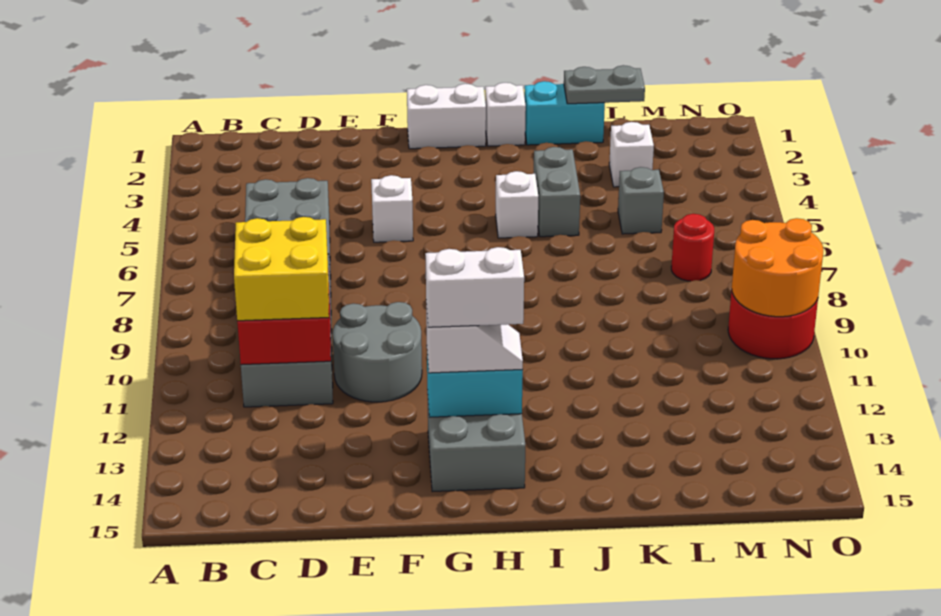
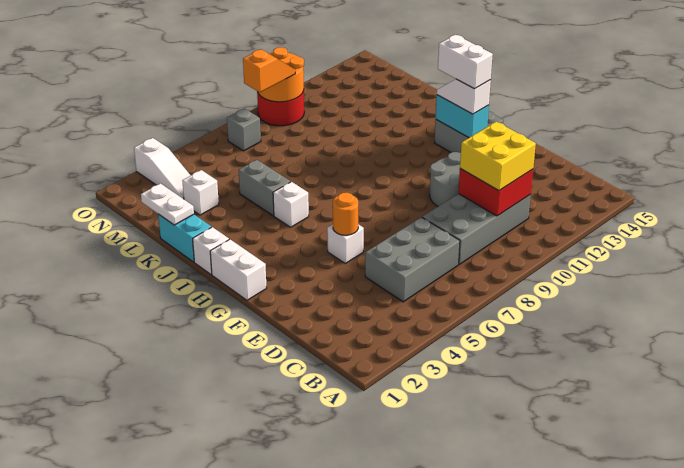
none -> orange 1x1 round brick [333,193,358,235]
grey 1x2 brick [534,147,580,237] -> grey 1x2 brick turned to [239,160,291,216]
grey 1x2 plate [564,65,645,104] -> white 1x2 plate [141,183,194,225]
grey 1x1 brick [618,167,664,234] -> grey 1x1 brick moved to [227,109,261,151]
none -> white 1x3 slope [134,138,191,199]
red 1x1 round brick [671,214,714,281] -> none
none -> orange 1x2 slope [243,49,295,92]

